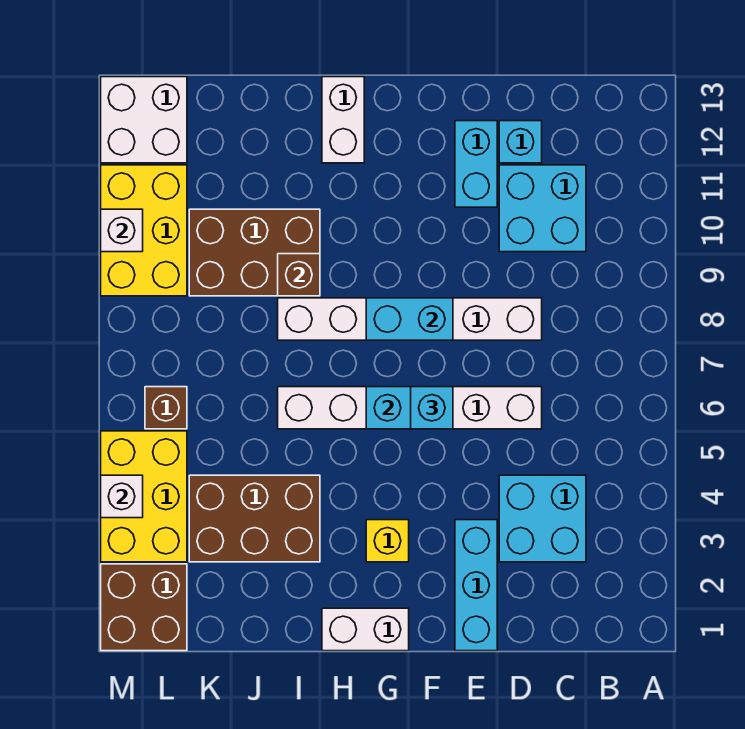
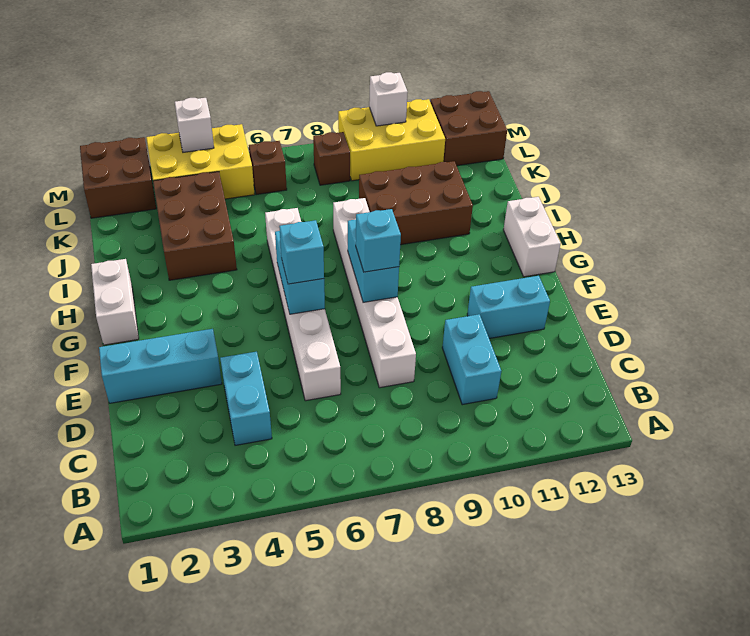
cyan 2x2 brick [499,475,586,562] -> cyan 1x2 brick [220,352,272,445]
cyan 2x2 brick [499,165,586,252] -> cyan 1x2 brick [442,314,501,405]
cyan 1x1 brick [499,121,542,163] -> cyan 1x1 brick moved to [356,209,401,272]
yellow 1x1 brick [366,520,409,562] -> none
white 1x2 brick [322,77,364,163] -> white 1x2 brick turned to [503,197,561,277]
brown 2x3 brick [189,209,320,296] -> brown 2x3 brick turned to [359,161,473,245]
brown 1x1 brick [278,254,320,296] -> brown 1x1 brick moved to [313,132,350,185]
white 2x2 brick [101,77,187,163] -> brown 2x2 brick [430,91,507,166]

